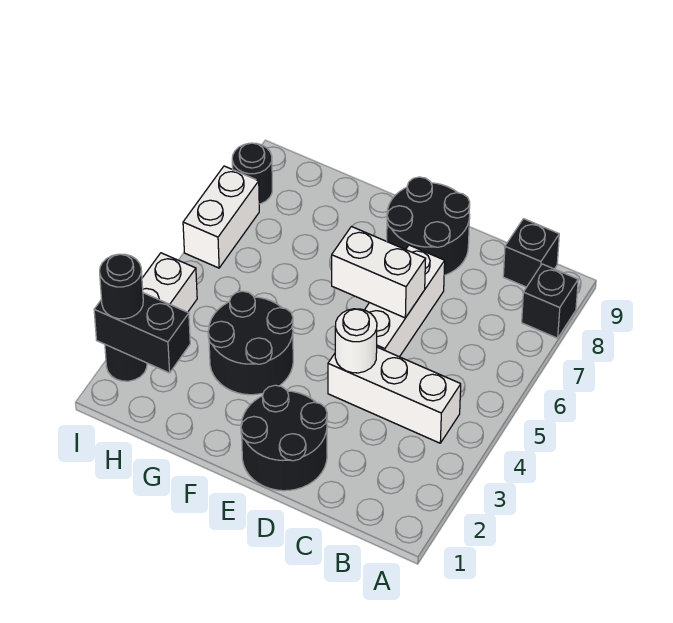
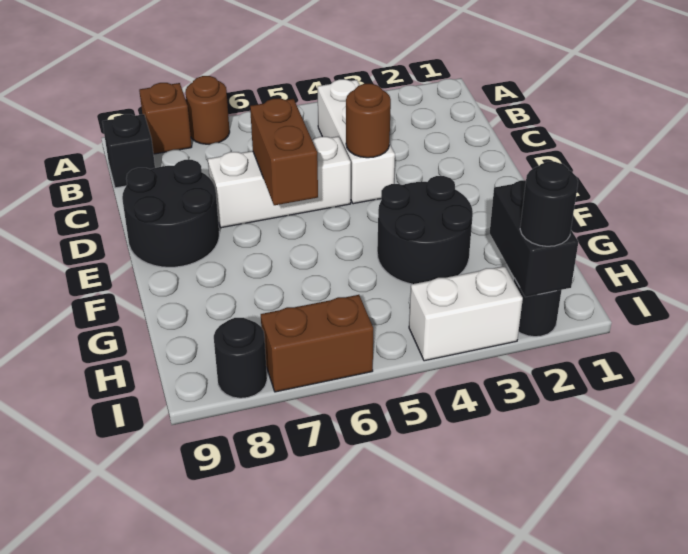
none -> brown 1x1 round brick [186,76,230,144]
black 1x1 brick [522,264,578,338] -> brown 1x1 brick [139,83,192,154]
black 2x2 round brick [241,385,327,491] -> none
white 1x1 round brick [335,309,377,373] -> brown 1x1 round brick [346,84,391,158]
white 1x2 brick [332,226,426,318] -> brown 1x2 brick [250,98,318,205]
white 1x2 brick [183,166,259,268] -> brown 1x2 brick [261,295,373,392]

